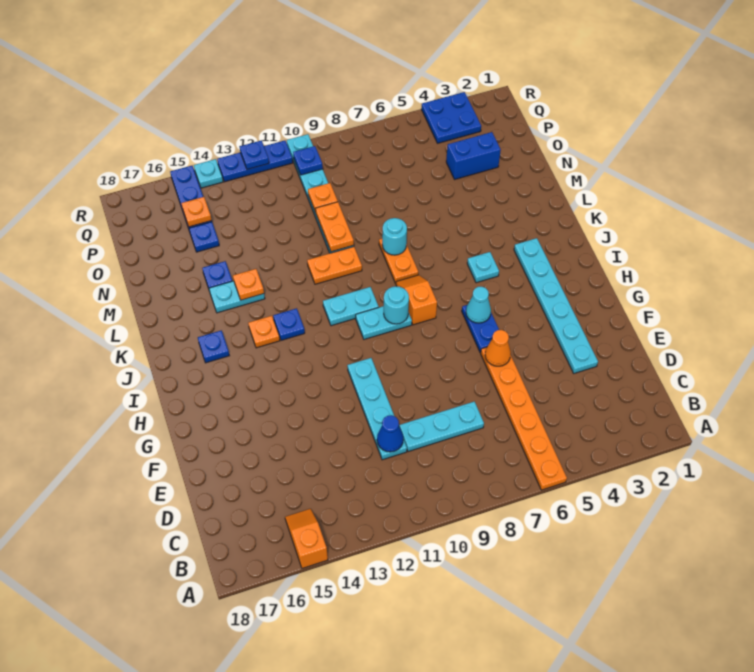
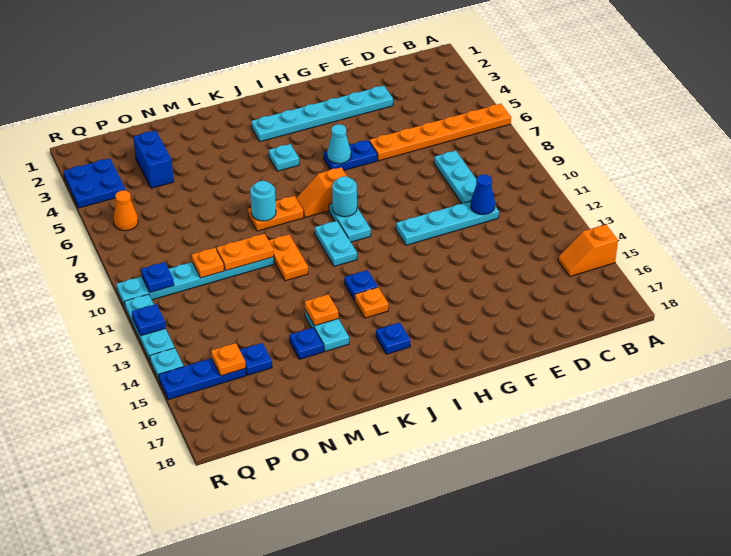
orange 1x1 cone [485,330,511,366] -> orange 1x1 cone moved to [113,190,138,231]
blue 1x3 plate [217,141,293,182] -> cyan 1x3 plate [124,294,174,360]

